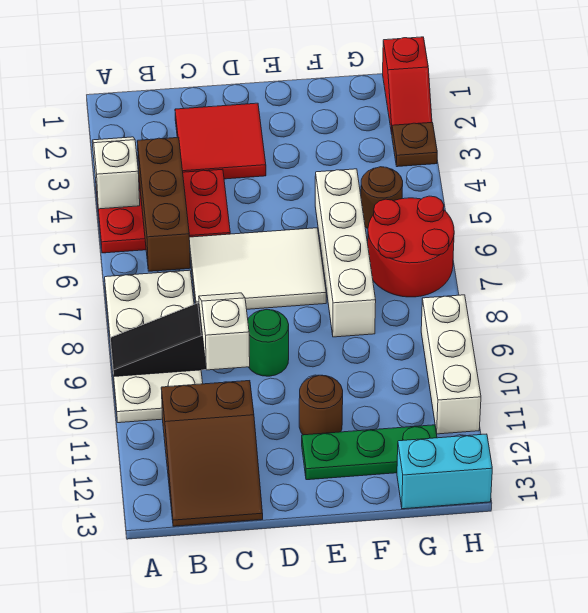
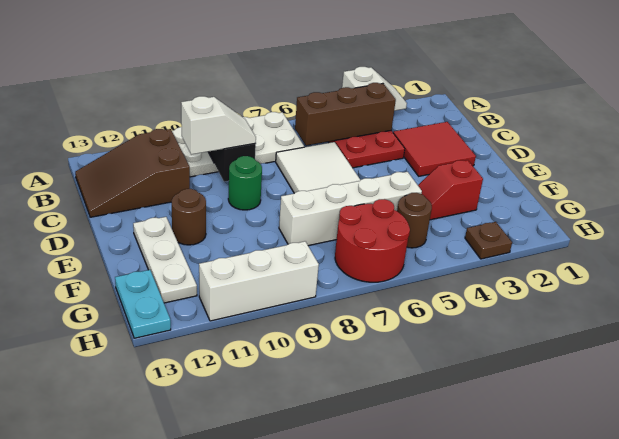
green 1x3 plate [302,425,437,480] -> white 1x3 plate [133,217,197,303]
cyan 1x2 brick [397,434,492,509] -> cyan 1x2 plate [115,270,171,338]
red 1x2 slope [383,37,432,134] -> red 1x2 slope moved to [418,160,483,220]

